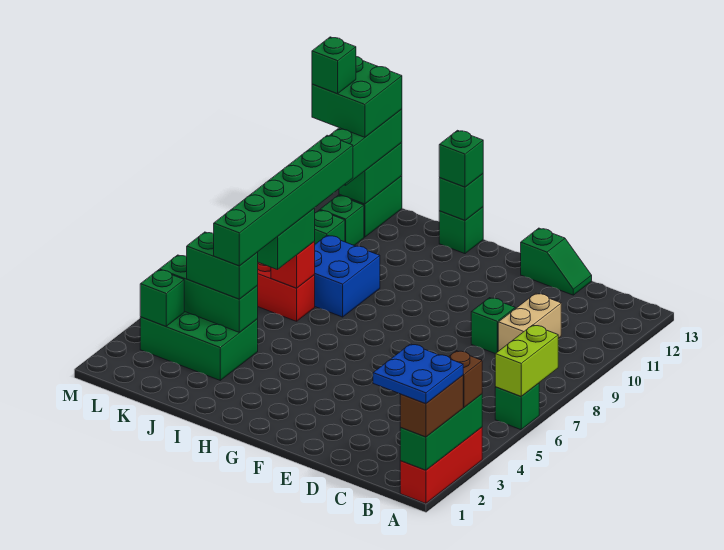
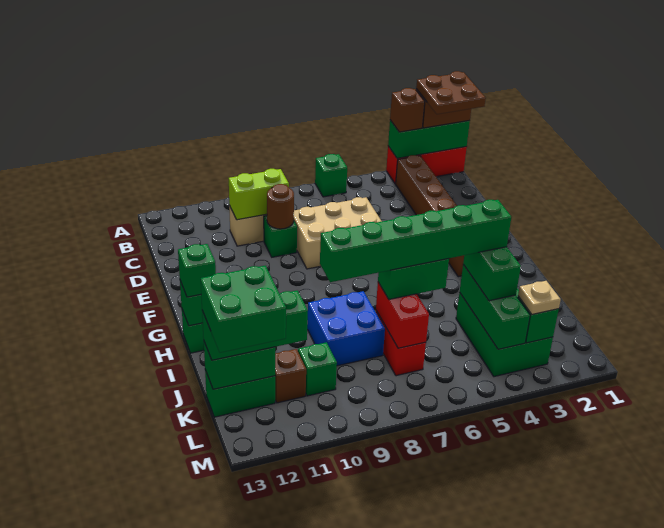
blue 2x2 plate [373,344,463,404] -> brown 2x2 plate [416,71,486,114]
lime 1x2 brick [495,325,558,396] -> lime 1x2 brick moved to [229,169,289,220]
none -> brown 1x6 brick [396,155,464,277]
none -> tan 2x3 brick [294,197,382,269]
none -> brown 1x1 round brick [267,184,294,229]
green 1x2 slope [521,228,592,295] -> none
red 1x1 brick [271,241,315,288] -> red 1x2 brick [376,282,429,348]
green 1x1 brick [320,195,364,245] -> brown 1x1 brick [275,349,306,403]
none -> tan 1x1 plate [518,281,561,314]
green 1x1 brick [312,37,356,94] -> none

